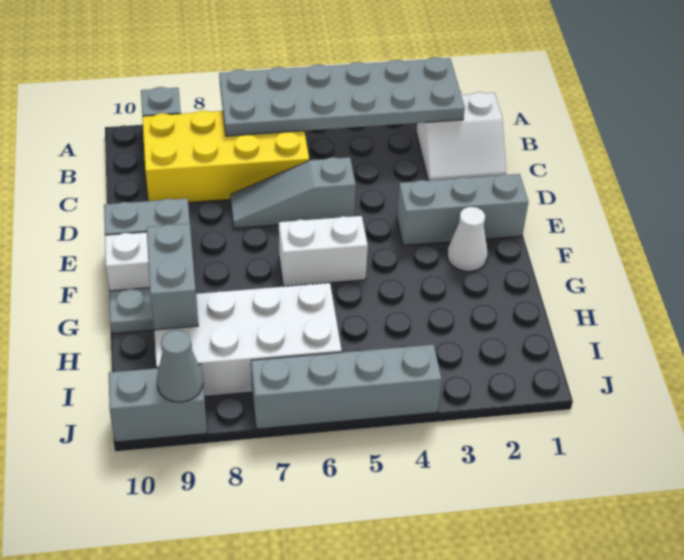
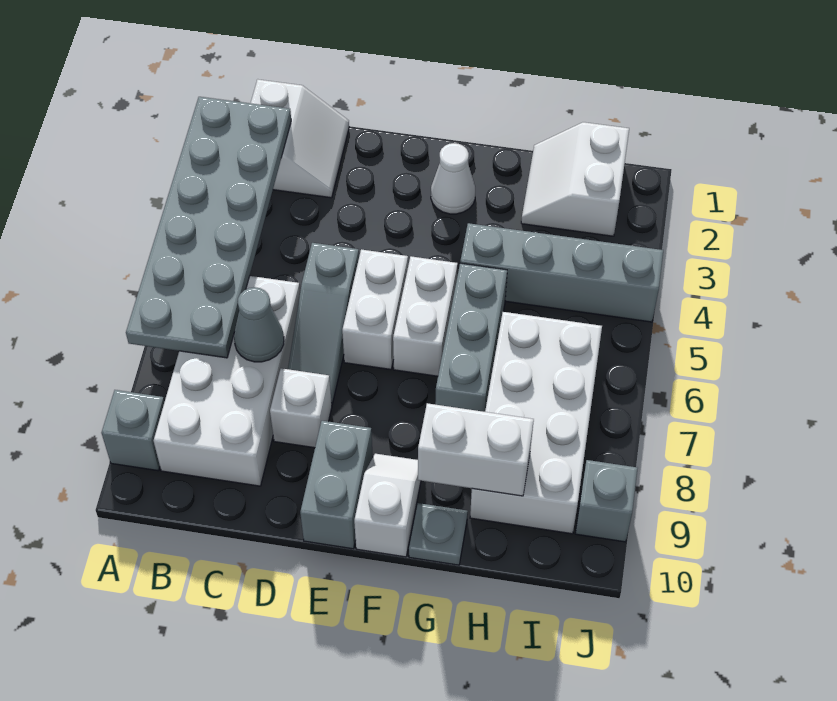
yellow 2x4 brick [142,111,309,203] -> white 2x4 brick [154,276,300,486]
none -> white 1x1 brick [270,368,332,448]
grey 1x3 brick [397,174,528,246] -> grey 1x3 brick moved to [435,263,507,412]
none -> white 1x2 brick [342,249,408,369]
grey 1x2 brick [146,224,198,330] -> white 1x2 brick [418,403,534,496]
none -> white 2x2 slope [521,122,629,236]
grey 1x4 brick [251,344,442,429] -> grey 1x4 brick turned to [460,223,663,322]
grey 1x2 brick [109,365,207,442] -> grey 1x1 brick [575,460,638,542]
grey 1x1 cone [157,330,203,402] -> grey 1x1 cone moved to [234,287,284,362]

